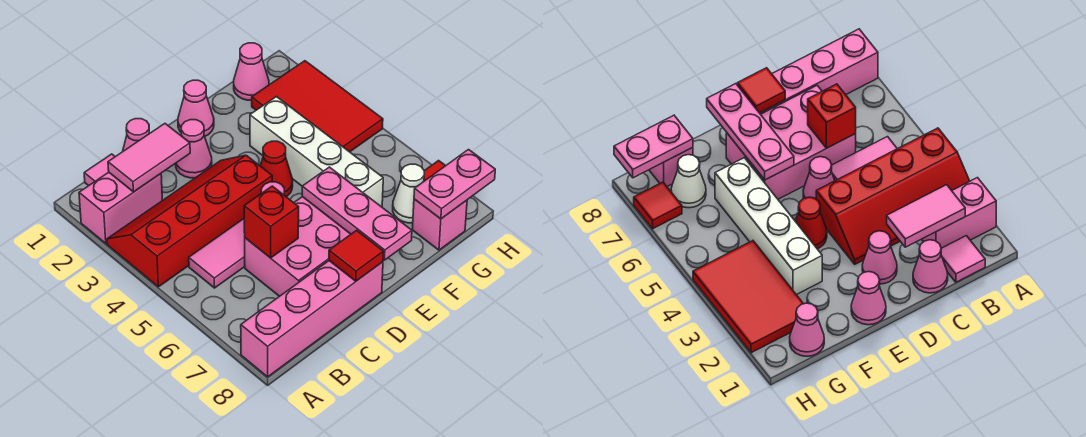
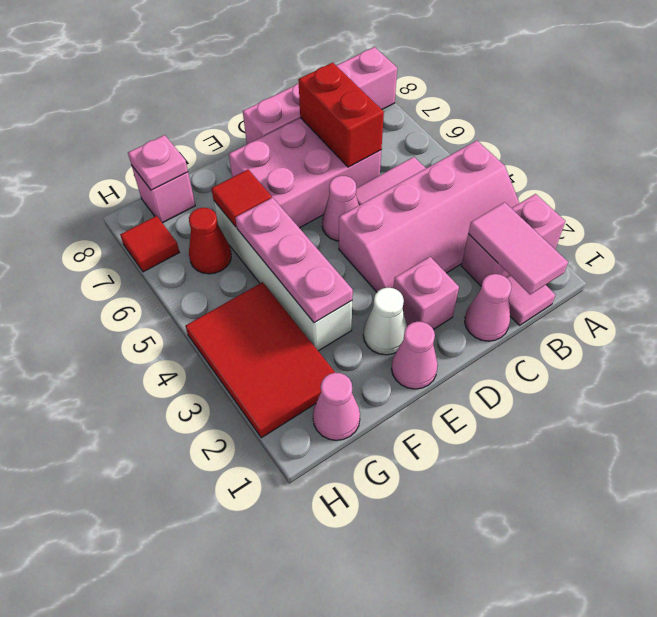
red 2x4 slope [107,155,272,287] -> pink 2x4 slope [339,141,519,292]
pink 1x2 tile [108,124,190,192] -> pink 1x2 tile turned to [468,202,568,295]
red 1x1 brick [244,186,299,258] -> red 1x2 brick [298,63,384,167]
pink 1x1 cone [175,120,212,178] -> pink 1x1 brick [394,257,459,329]
red 1x1 tile [329,230,384,281] -> red 1x1 tile moved to [211,170,272,227]
red 1x1 cone [260,141,293,197] -> red 1x1 cone moved to [189,208,231,274]
pink 1x3 plate [302,167,412,260] -> pink 1x3 plate moved to [235,198,353,323]
white 1x1 cone [393,164,424,223] -> white 1x1 cone moved to [363,288,407,355]
pink 1x2 plate [414,150,495,219] -> pink 1x1 plate [128,135,188,190]

